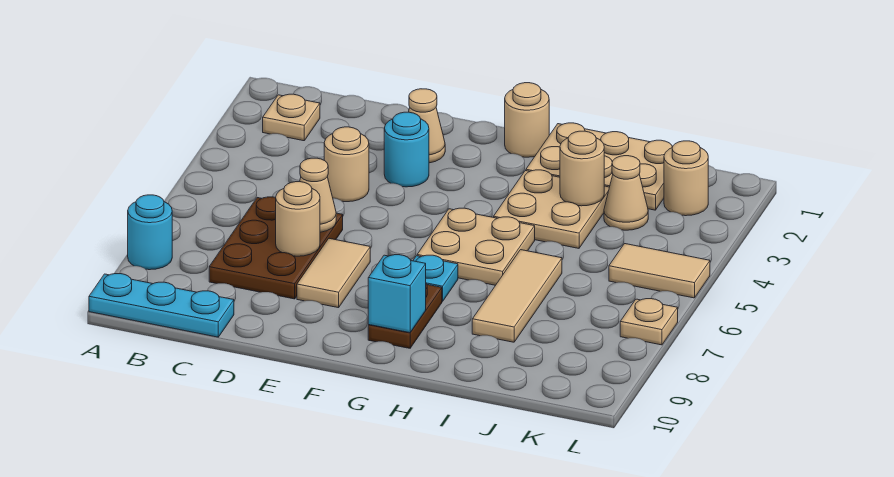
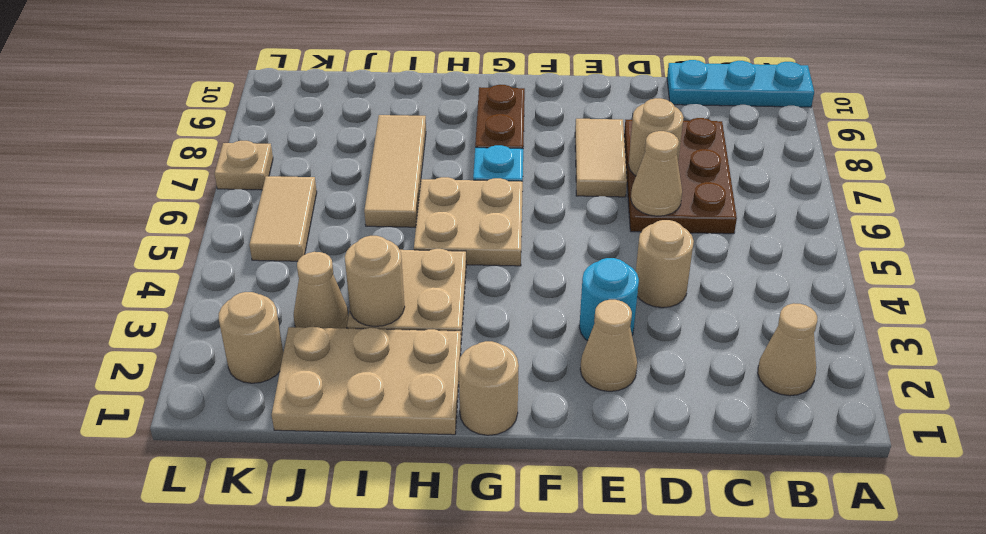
cyan 1x1 round brick [128,195,172,270] -> none
tan 1x1 plate [263,94,320,141] -> tan 1x1 cone [758,303,817,396]
cyan 1x1 brick [368,255,426,333] -> none
tan 1x2 tile [609,244,710,298] -> tan 1x2 tile turned to [249,176,317,261]

